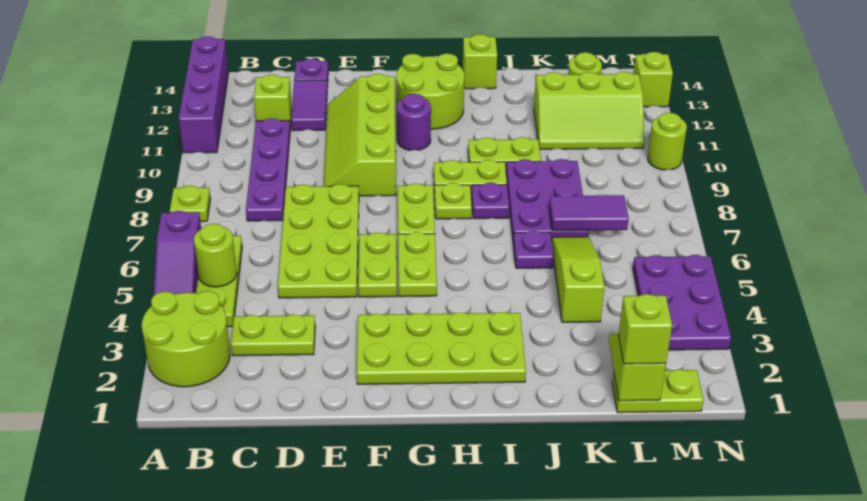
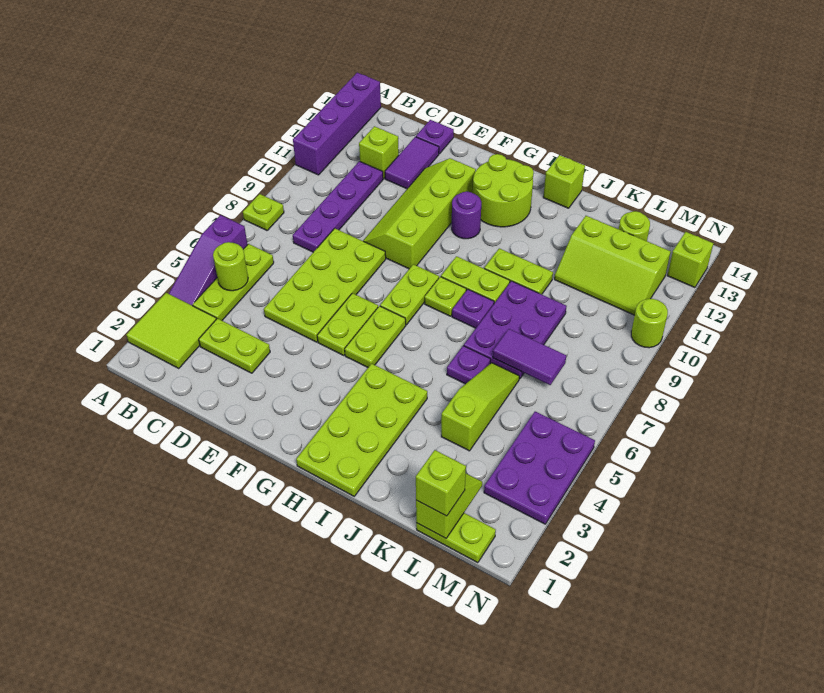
lime 2x2 round brick [142,291,230,387] -> lime 2x2 tile [127,293,216,369]
lime 2x4 plate [357,312,526,384] -> lime 2x4 plate turned to [296,364,427,496]

